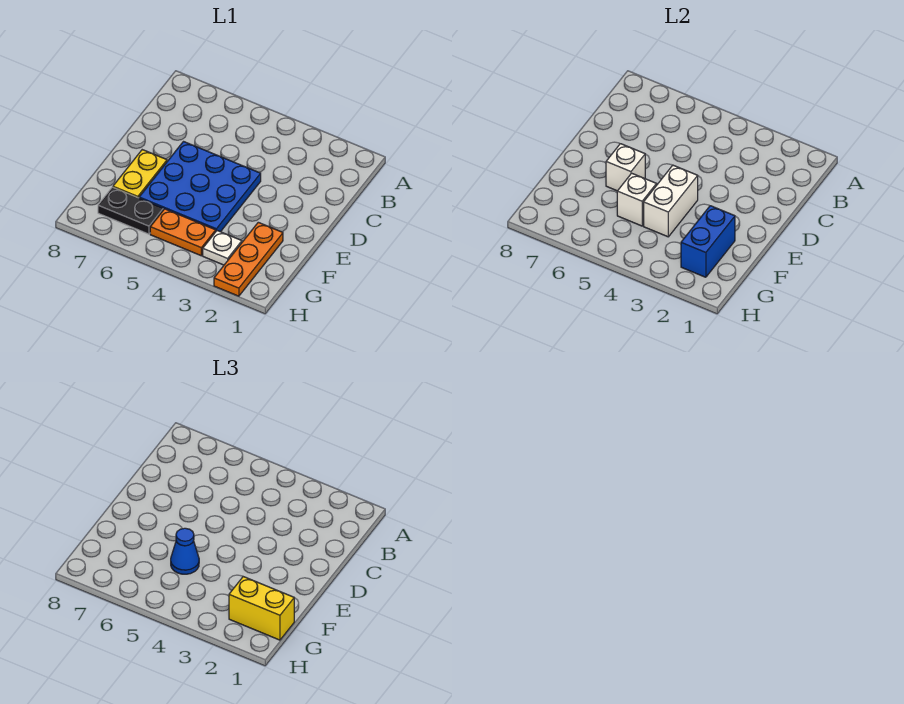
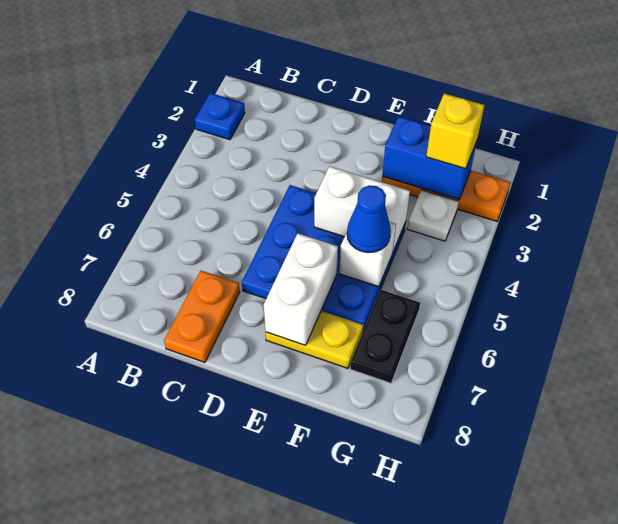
none -> blue 1x1 plate [195,93,245,140]
white 1x1 brick [606,144,645,191] -> white 1x2 brick [264,233,338,345]
yellow 1x2 brick [229,577,294,640] -> yellow 1x1 brick [426,93,484,169]
orange 1x2 plate [150,209,216,256] -> orange 1x2 plate moved to [164,271,240,362]

